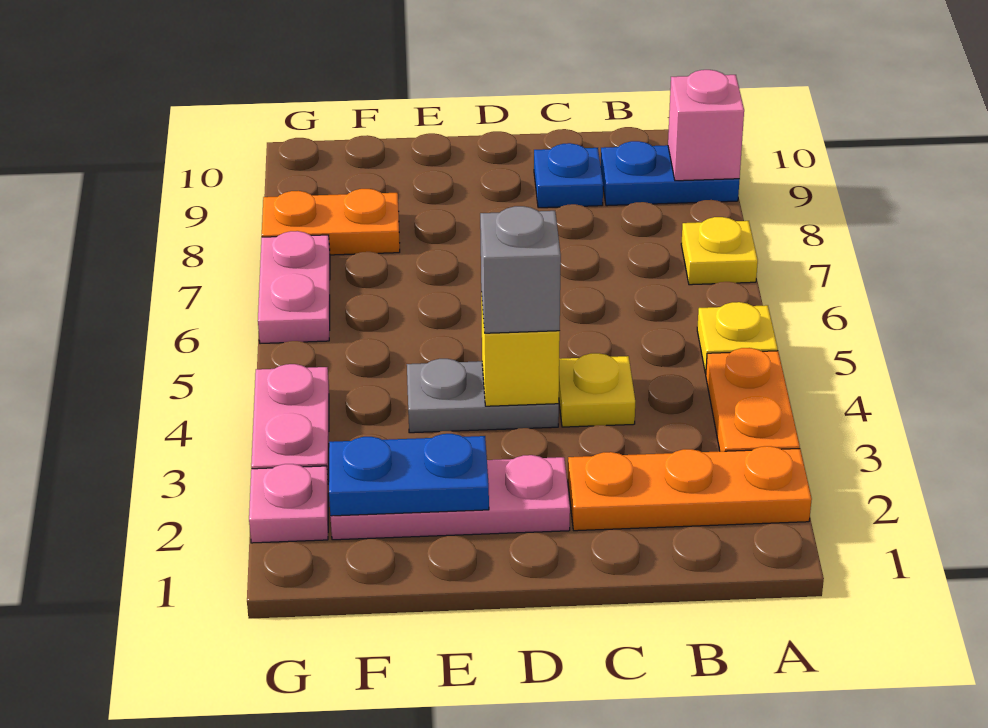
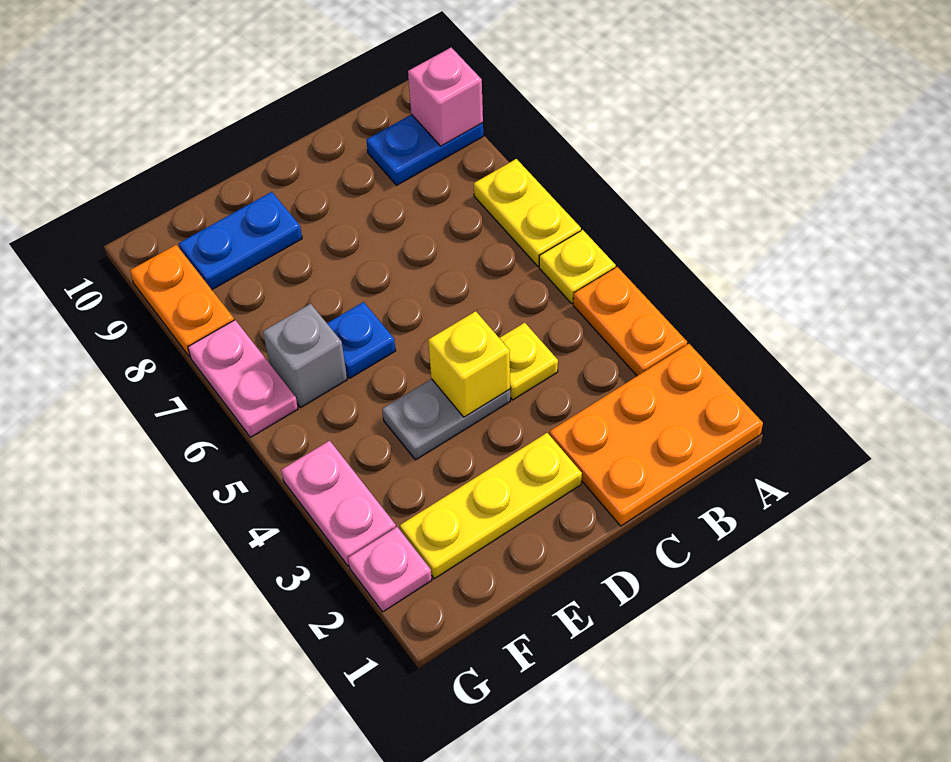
orange 1x3 plate [568,446,812,531] -> orange 2x3 plate [549,344,763,526]
yellow 1x1 plate [681,217,758,285] -> yellow 1x2 plate [474,159,581,266]
blue 1x1 plate [534,143,603,208] -> blue 1x1 plate moved to [327,302,396,378]
pink 1x3 plate [330,455,570,540] -> yellow 1x3 plate [400,433,582,579]
grey 1x1 brick [480,206,561,333] -> grey 1x1 brick moved to [263,304,347,408]
blue 1x2 plate [329,434,489,516] -> blue 1x2 plate moved to [179,192,302,290]
orange 1x2 plate [262,189,400,255] -> orange 1x2 plate turned to [130,245,234,357]

